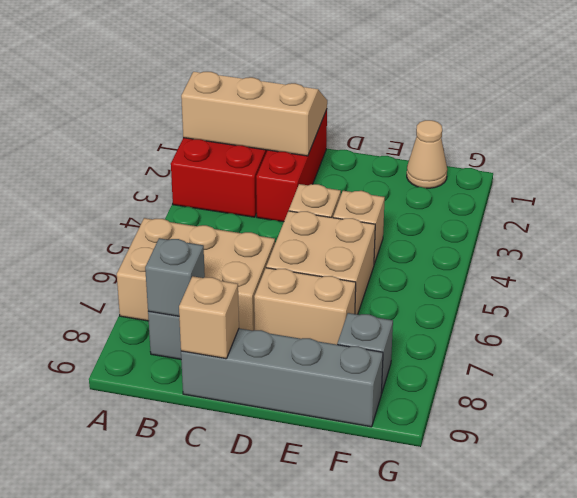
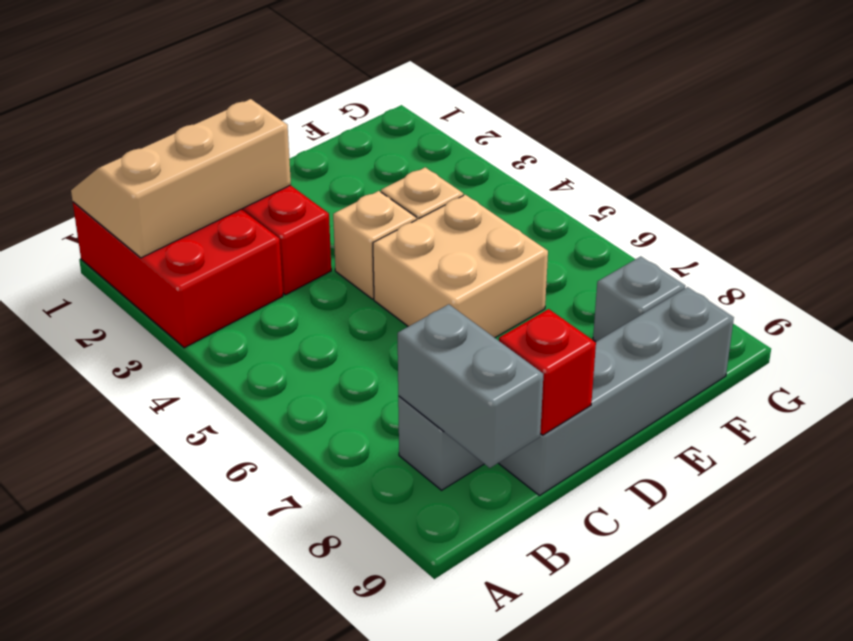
tan 2x3 brick [117,218,275,331] -> none
grey 1x1 brick [145,238,205,316] -> grey 1x2 brick [398,304,543,468]
tan 1x1 brick [179,276,239,359] -> red 1x1 brick [499,309,596,435]
tan 1x2 brick [254,268,356,345] -> none
tan 1x1 cone [407,120,447,188] -> none

